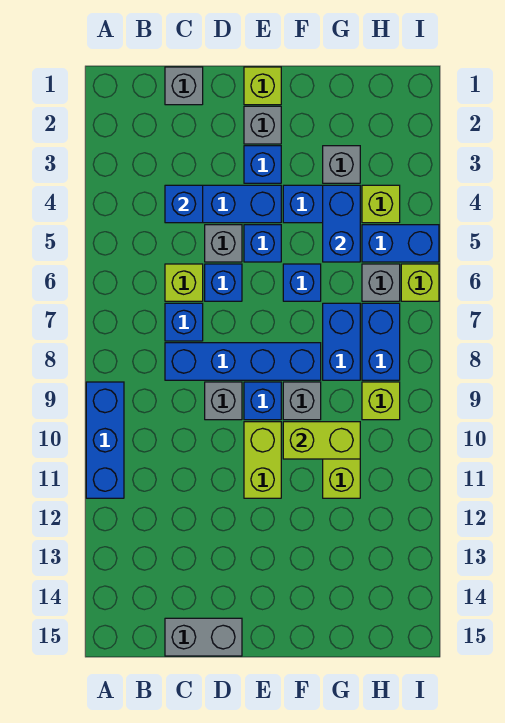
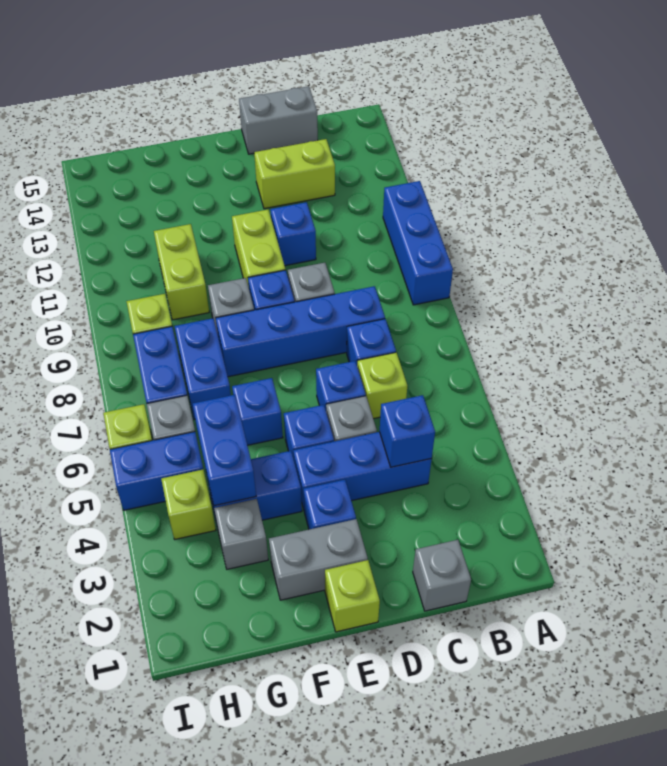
none -> blue 1x1 brick [270,202,316,266]
grey 1x1 brick [244,106,281,144] -> grey 1x2 brick [269,519,368,600]
lime 1x2 brick [283,422,360,459] -> lime 1x2 brick moved to [254,139,335,209]

